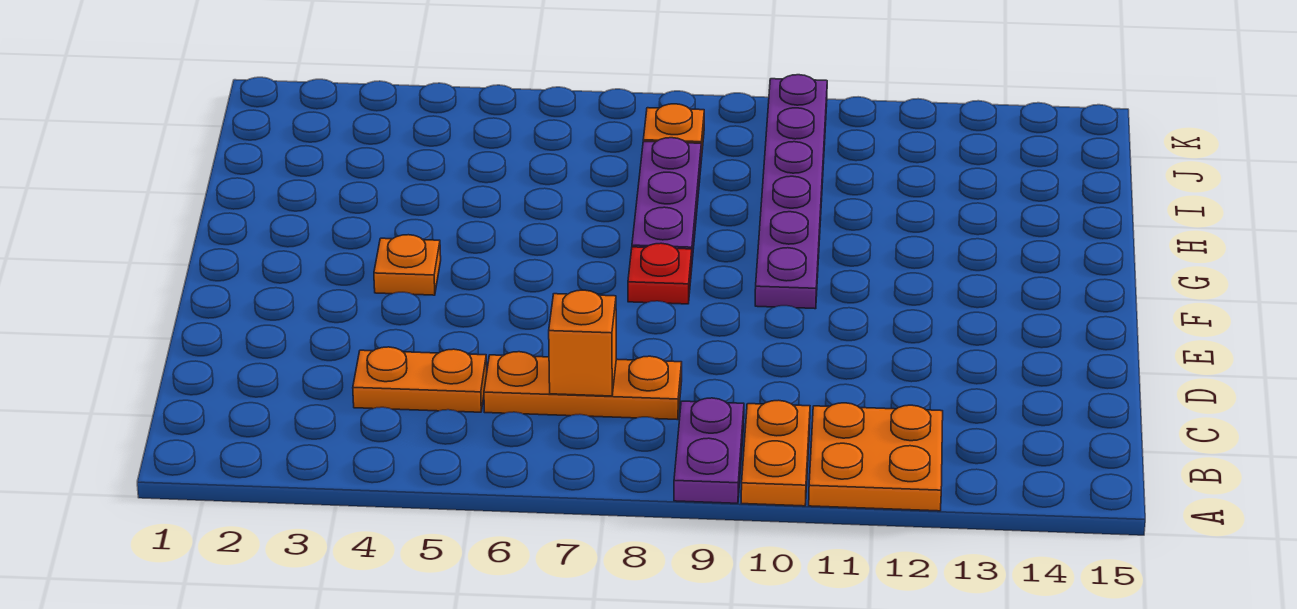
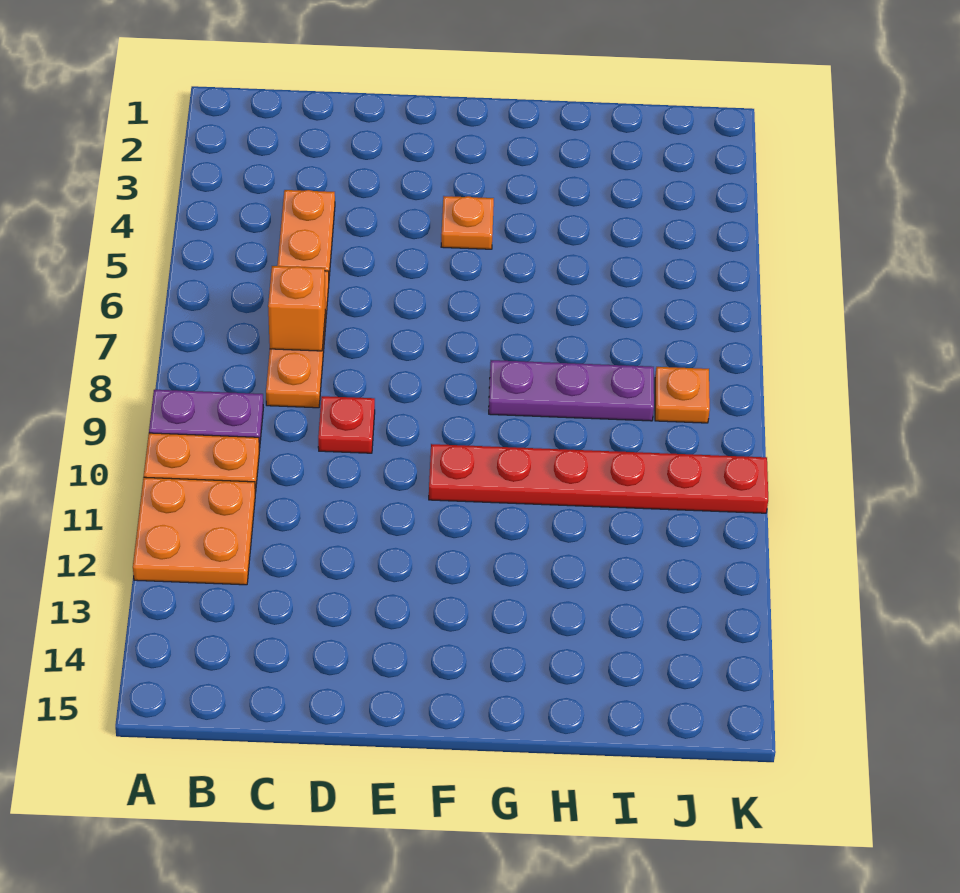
red 1x1 plate [628,243,692,304] -> red 1x1 plate moved to [318,396,375,453]
purple 1x6 plate [755,75,827,309] -> red 1x6 plate [429,444,768,513]

